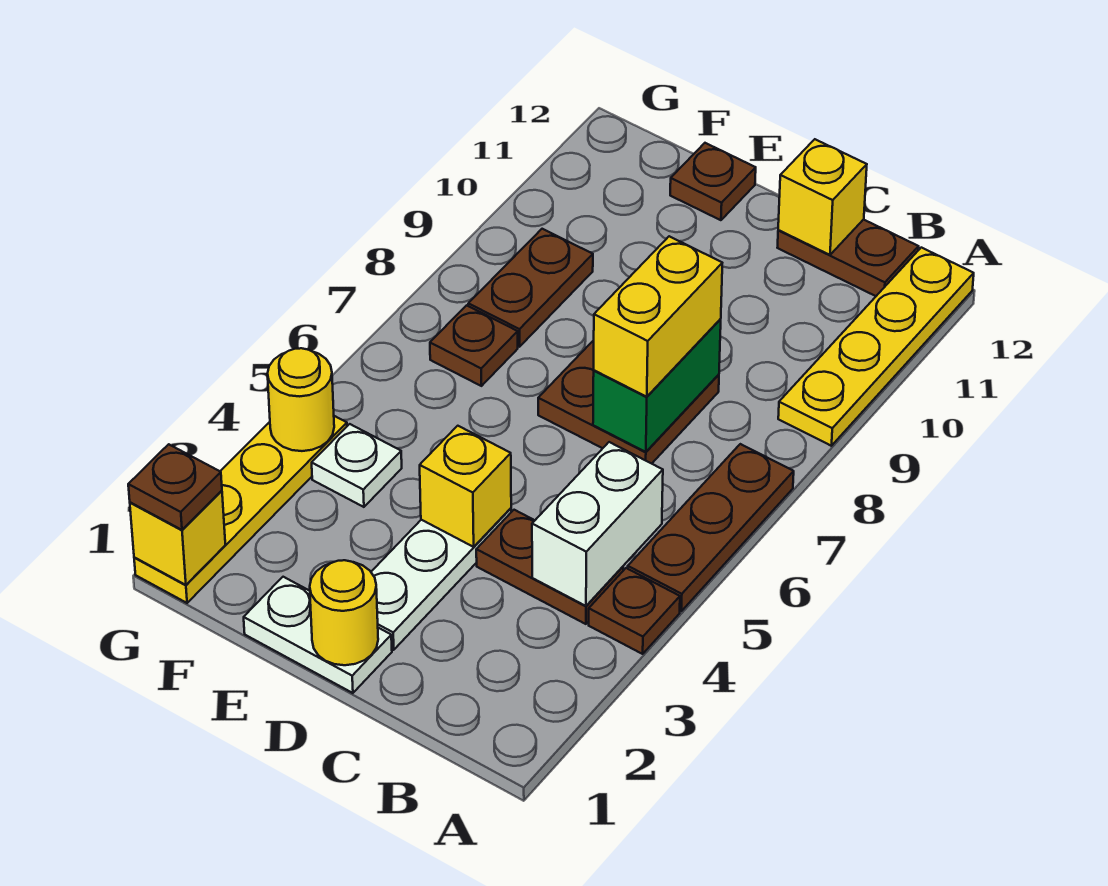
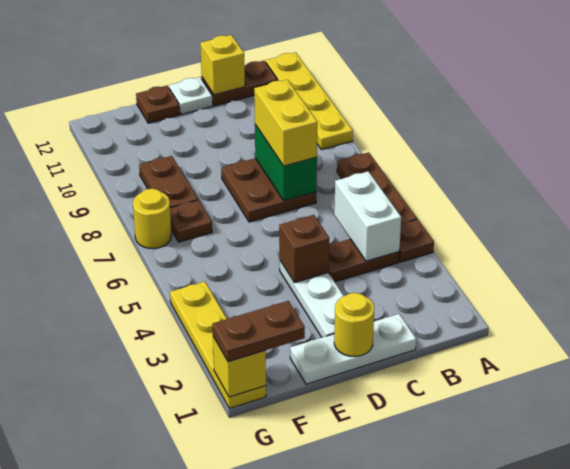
white 1x2 plate [244,577,392,693] -> white 1x3 plate [290,314,416,384]
yellow 1x1 brick [420,426,511,547] -> brown 1x1 brick [279,215,329,283]
white 1x1 plate [312,424,402,507] -> white 1x1 plate moved to [169,77,213,115]
brown 1x1 plate [128,444,222,530] -> brown 1x2 plate [212,301,305,362]
yellow 1x1 round brick [268,348,334,451] -> yellow 1x1 round brick moved to [133,189,172,249]

